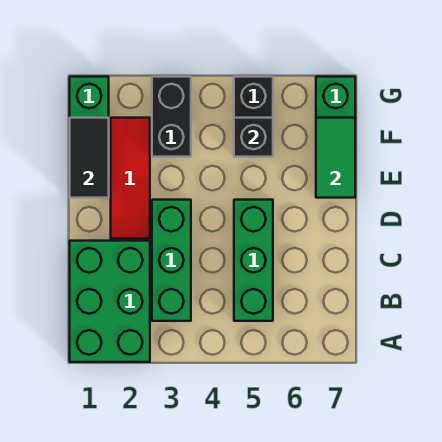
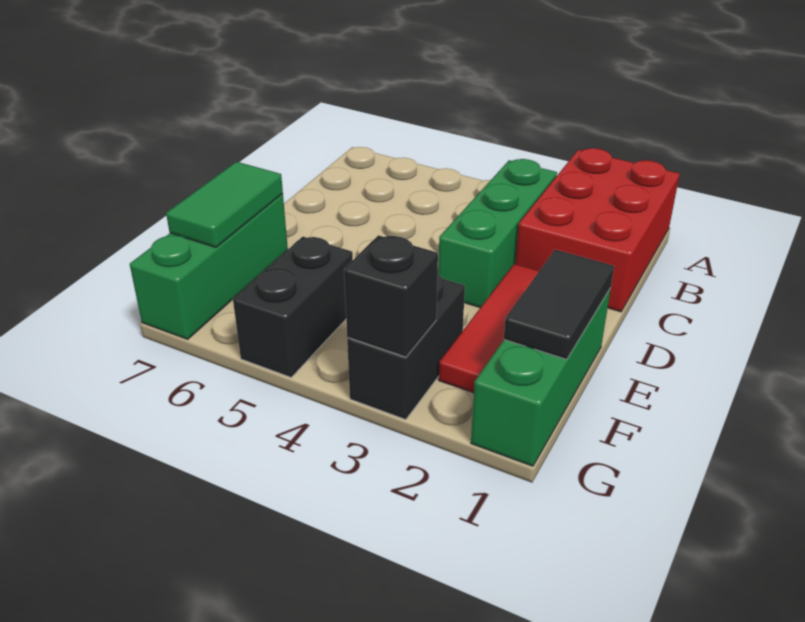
green 2x3 brick [70,241,150,362] -> red 2x3 brick [515,148,680,312]
green 1x3 brick [234,200,273,321] -> none
black 1x1 brick [234,118,273,157] -> black 1x1 brick moved to [344,235,438,357]

